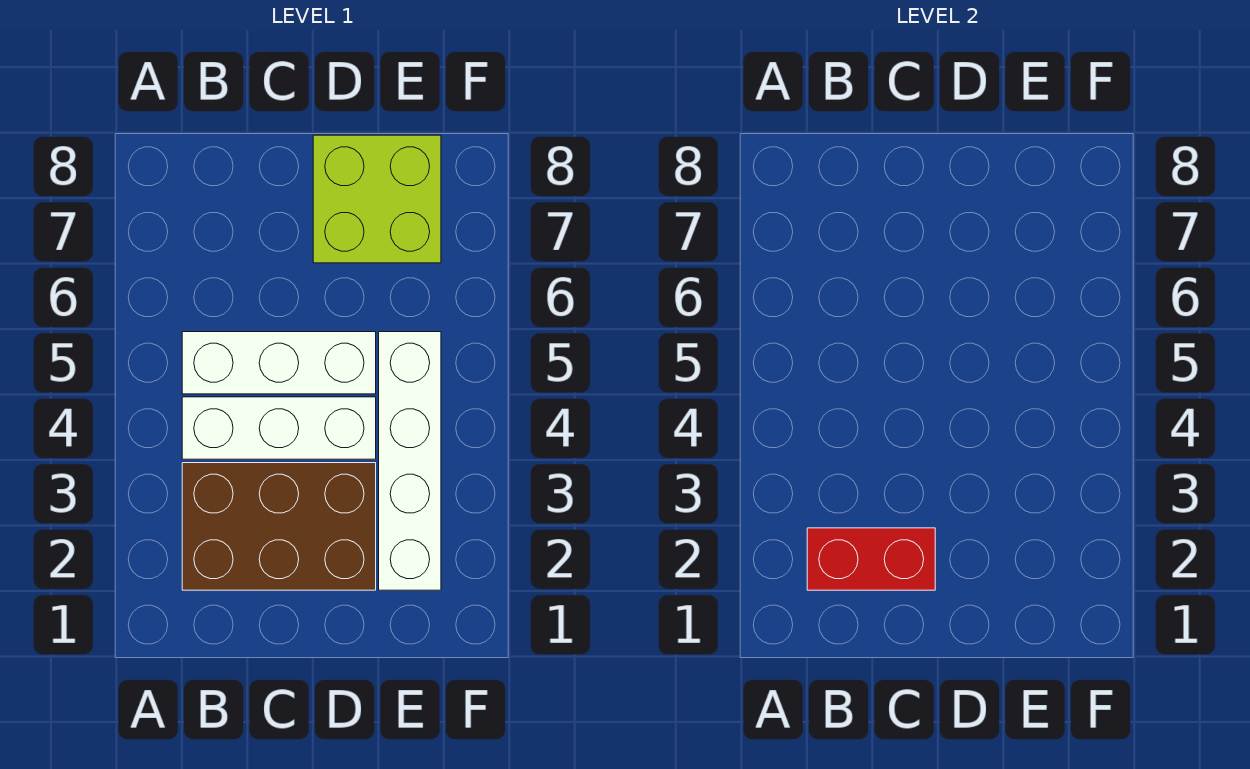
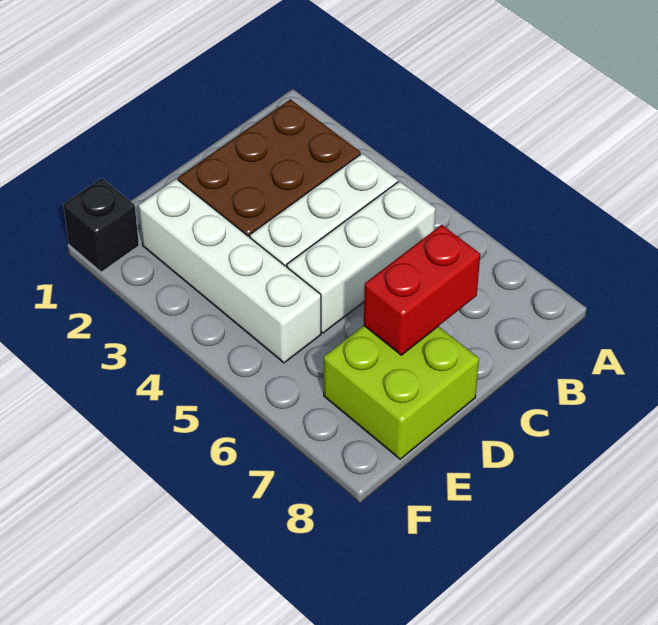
red 1x2 brick [807,528,935,590] -> red 1x2 brick moved to [364,225,480,355]
none -> black 1x1 brick [63,178,139,272]

